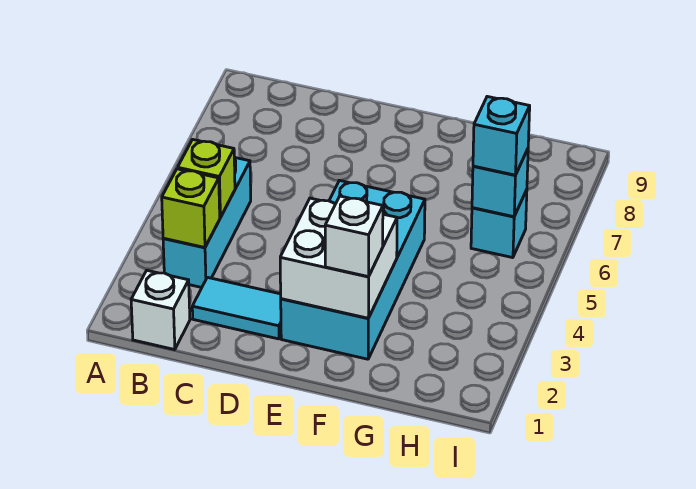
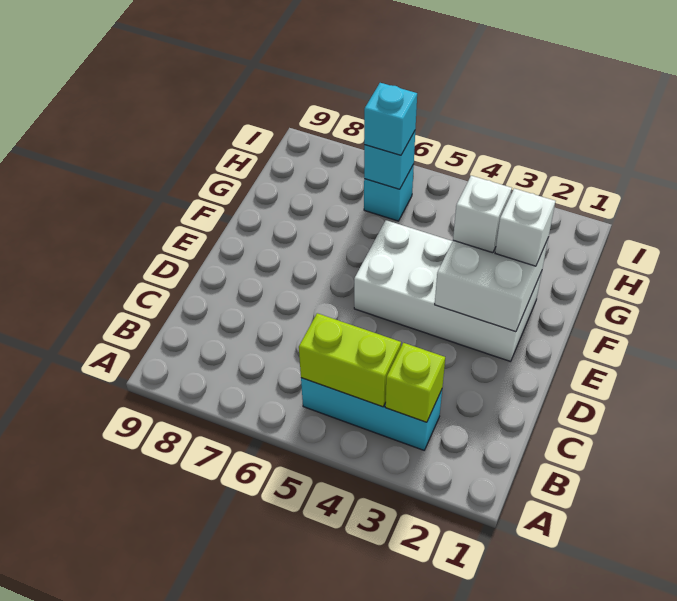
white 1x1 brick [131,271,190,350] -> white 1x1 brick moved to [453,176,512,253]
lime 1x1 brick [178,139,235,217] -> lime 1x2 brick [299,313,401,407]
cyan 1x2 tile [192,277,281,339] -> none
cyan 2x4 brick [281,181,425,359] -> white 2x4 brick [354,220,542,361]

